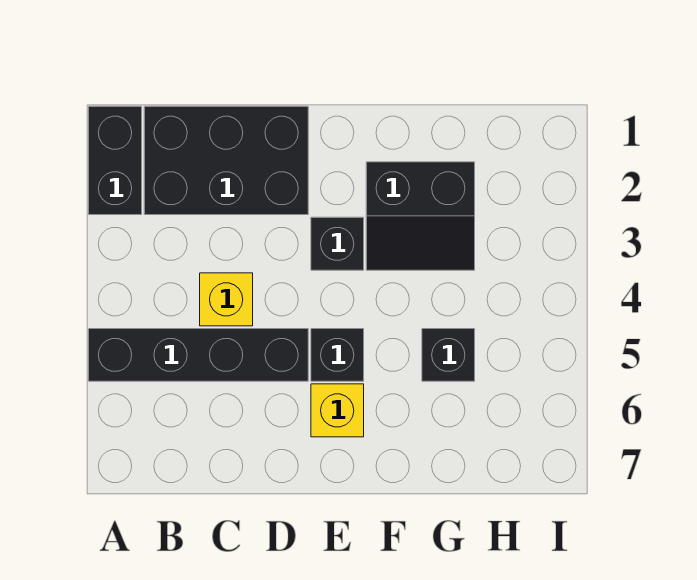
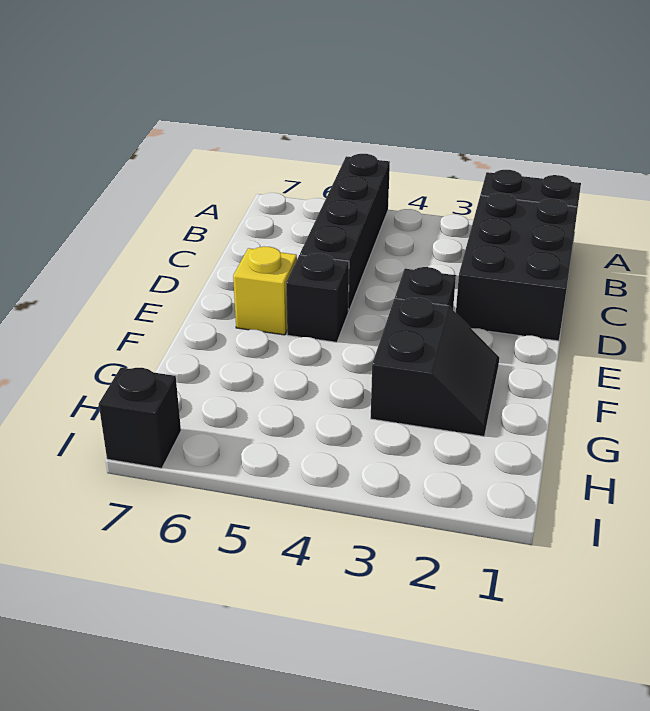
yellow 1x1 brick [200,273,253,326] -> none
black 2x2 slope [366,162,475,270] -> black 2x2 slope turned to [371,298,499,436]
black 1x1 brick [422,329,475,381] -> black 1x1 brick moved to [99,368,181,468]

